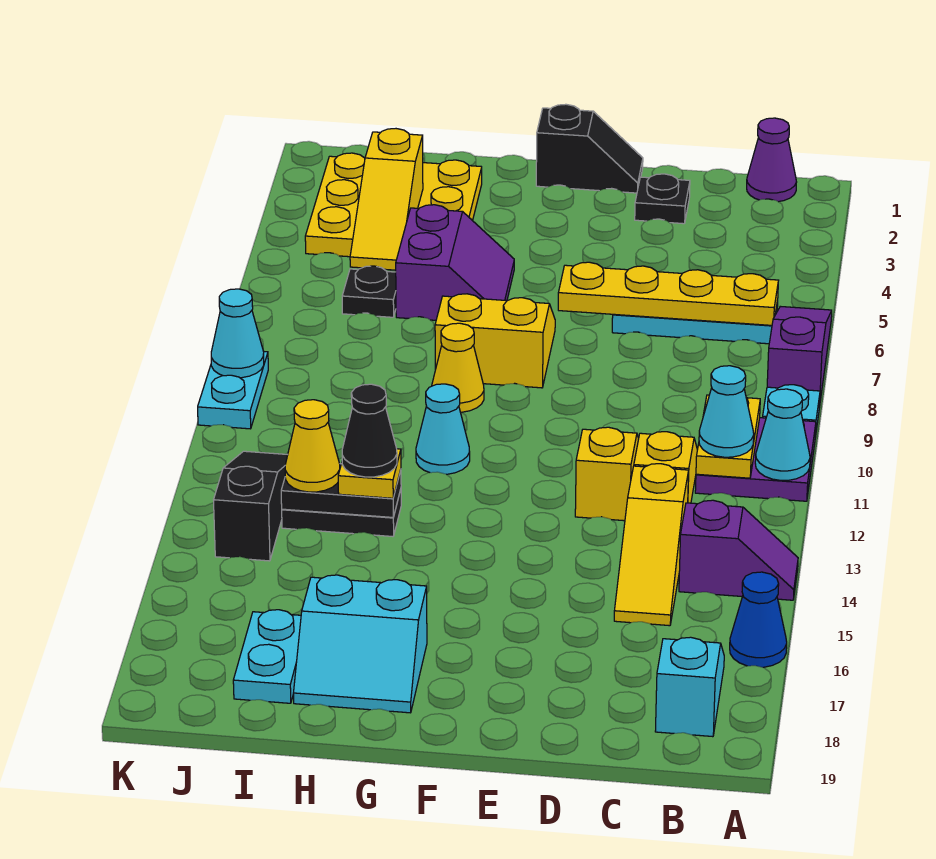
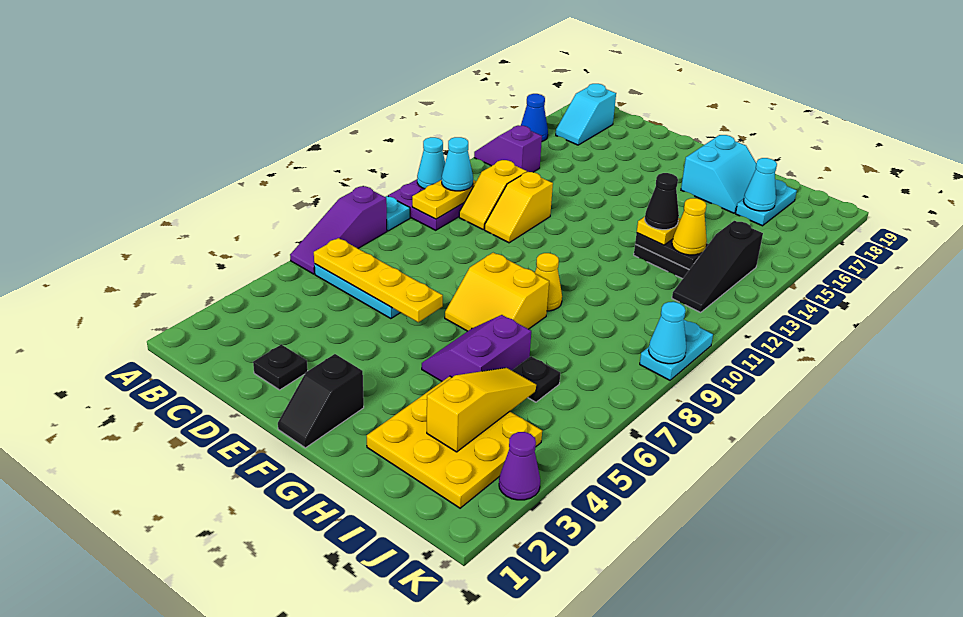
purple 1x1 cone [747,118,796,202] -> purple 1x1 cone moved to [499,432,540,500]
yellow 1x3 slope [614,464,689,626] -> none
black 1x2 slope [536,104,643,193] -> black 1x2 slope turned to [278,354,364,448]
cyan 1x1 cone [416,384,470,474] -> cyan 1x1 cone moved to [744,158,777,211]
cyan 2x2 slope [293,575,427,713] -> cyan 2x2 slope turned to [681,135,756,213]

